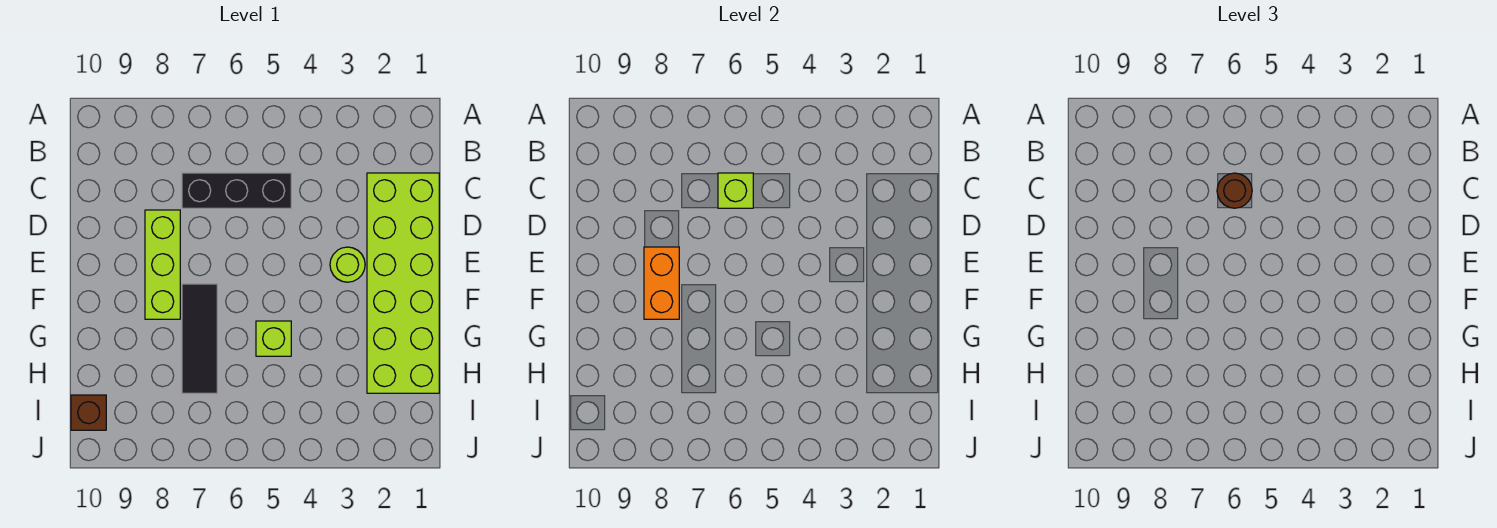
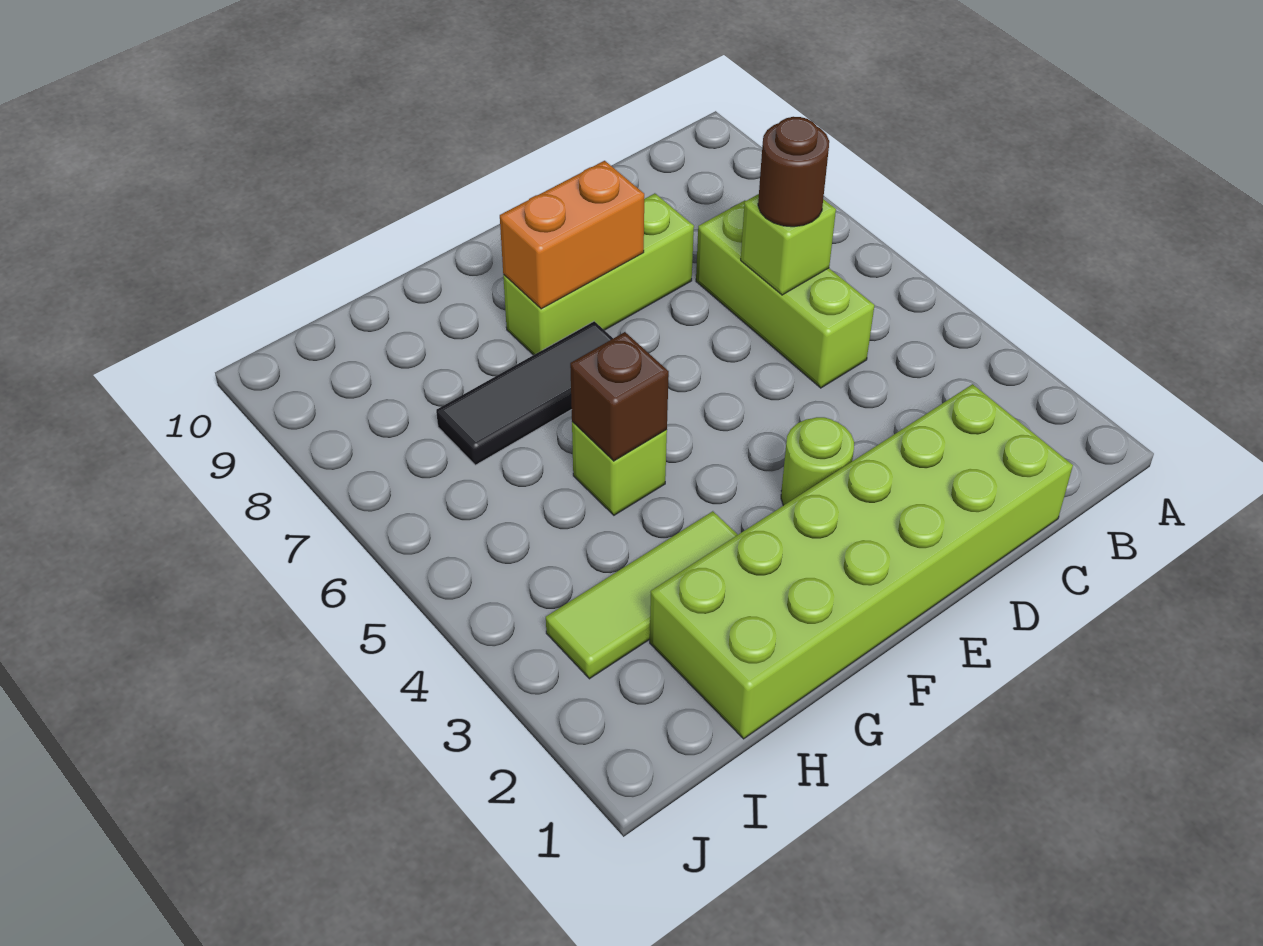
black 1x3 brick [182,173,291,208] -> lime 1x3 brick [696,200,874,388]
none -> lime 1x3 tile [546,511,738,679]
brown 1x1 brick [71,395,106,430] -> brown 1x1 brick moved to [570,332,669,461]

